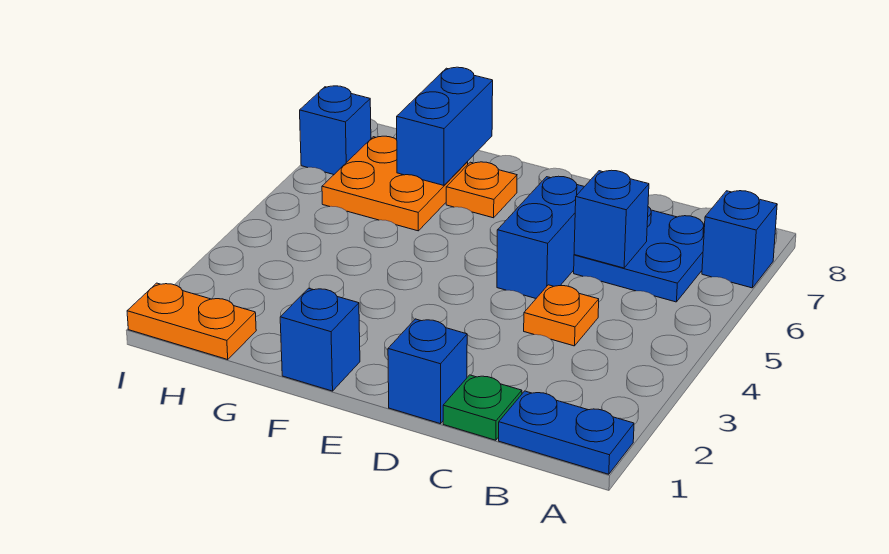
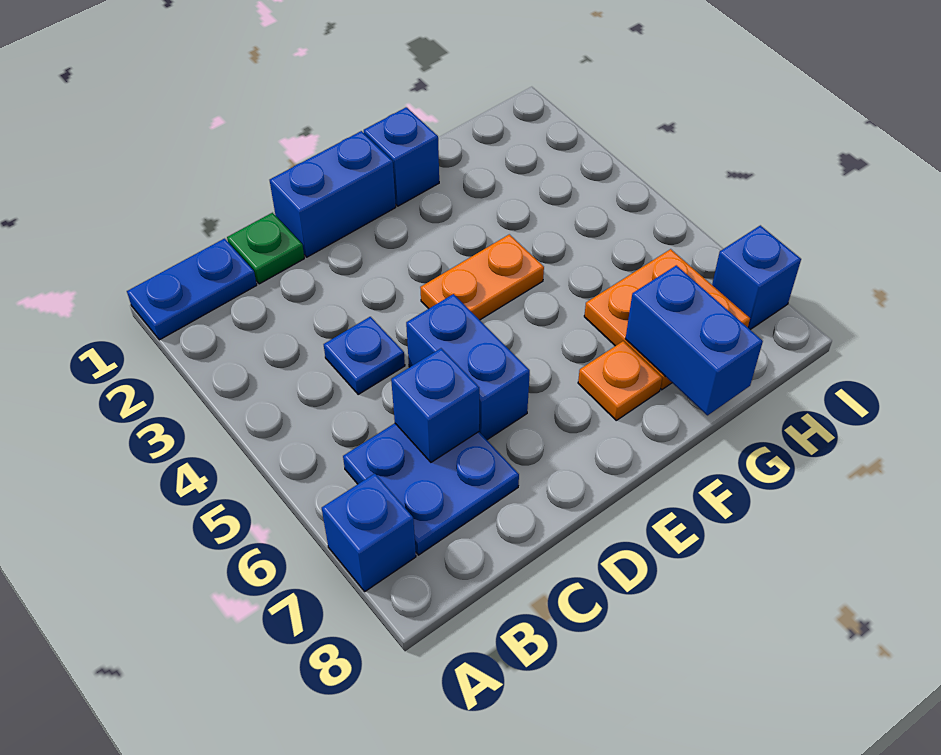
orange 1x1 plate [524,285,599,346] -> blue 1x1 plate [324,317,405,394]
blue 1x1 brick [388,319,467,424] -> blue 1x2 brick [270,131,396,257]
orange 1x2 plate [127,283,256,359] -> orange 1x2 plate moved to [420,234,544,320]

